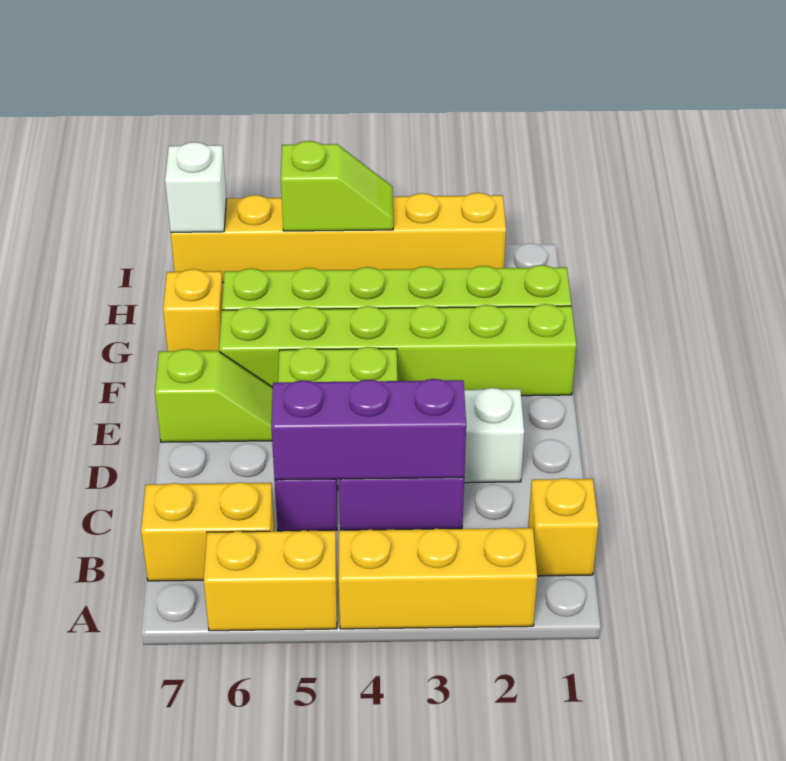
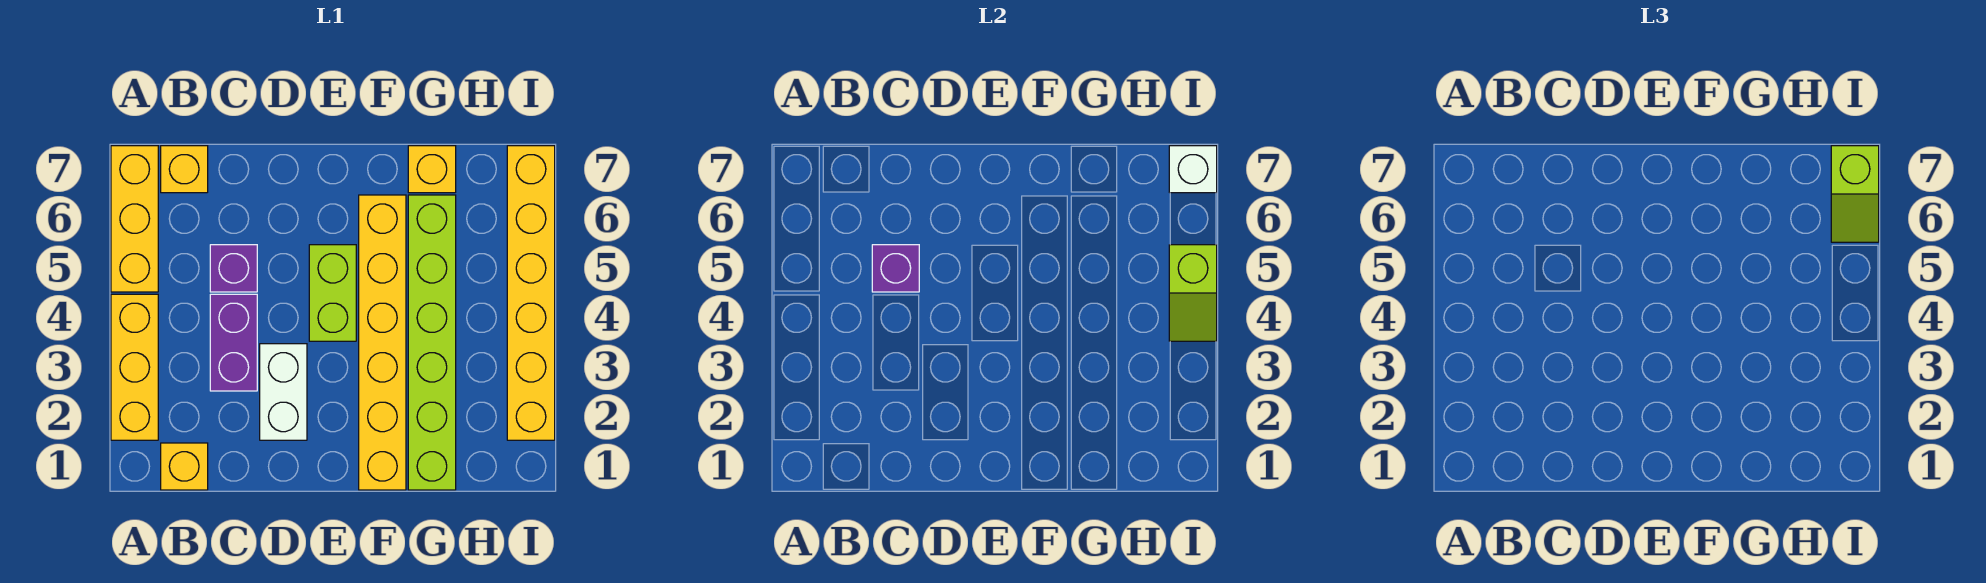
yellow 1x2 brick [204,530,337,631] -> yellow 1x3 brick [111,146,158,292]
yellow 1x2 brick [141,482,274,581] -> yellow 1x1 brick [161,146,208,193]
purple 1x3 brick [271,379,466,480] -> purple 1x1 brick [872,245,919,292]
lime 1x2 slope [155,349,273,442] -> lime 1x2 slope moved to [1831,146,1879,242]
lime 1x6 brick [219,304,576,396] -> yellow 1x6 brick [359,195,406,490]

